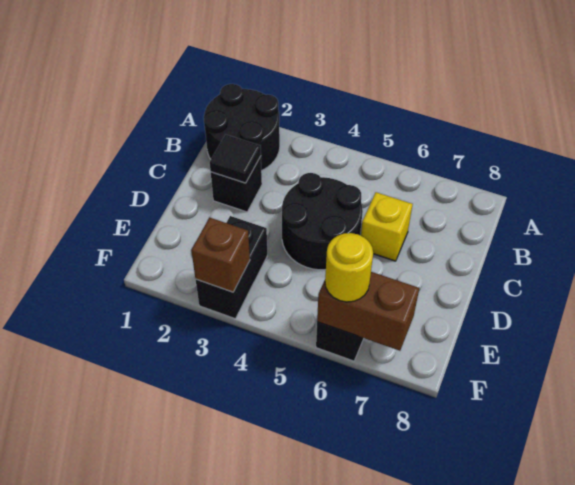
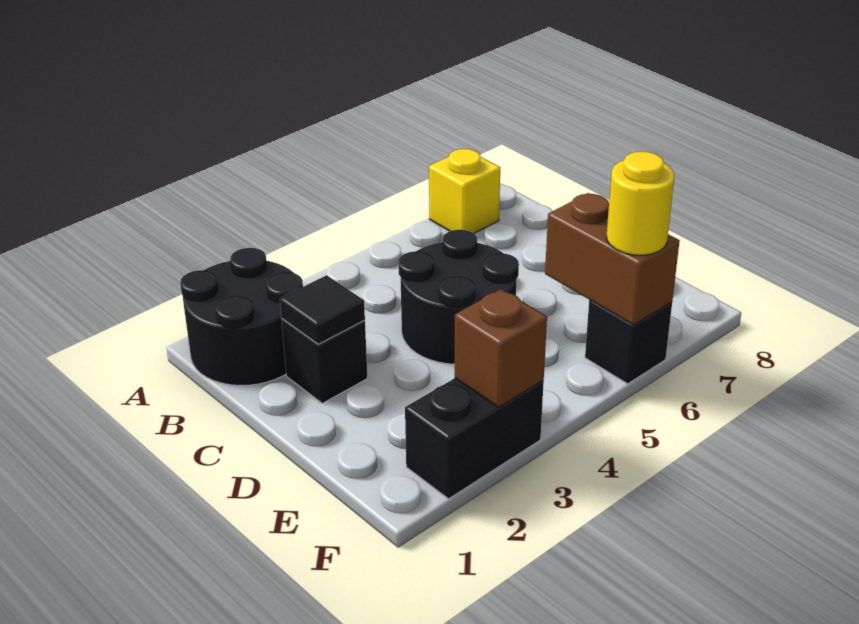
yellow 1x1 brick [361,192,413,261] -> yellow 1x1 brick moved to [429,149,500,233]
black 1x2 brick [196,216,267,319] -> black 1x2 brick turned to [405,378,544,499]
brown 1x2 brick [317,272,419,351] -> brown 1x2 brick turned to [545,193,680,325]

